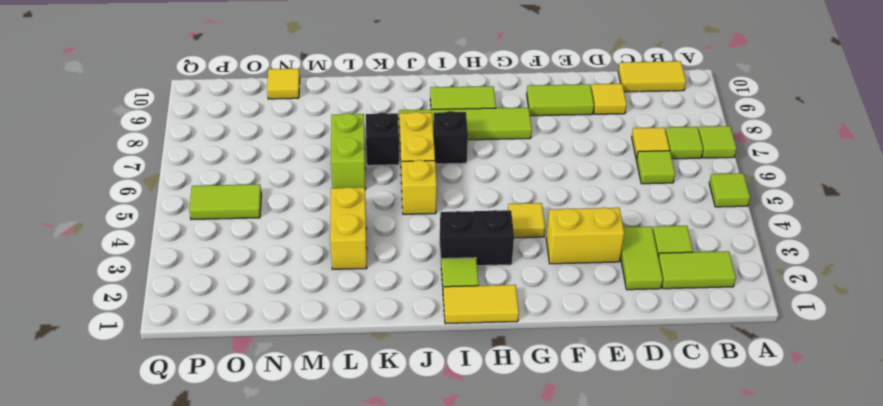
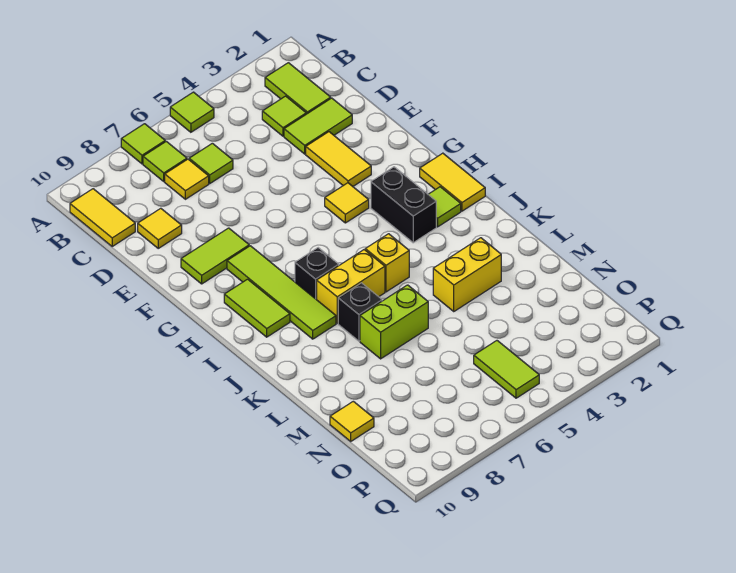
yellow 1x2 brick [546,208,624,264] -> yellow 1x2 tile [306,132,371,186]
lime 1x2 tile [527,84,594,116] -> lime 1x2 tile turned to [181,228,249,284]

